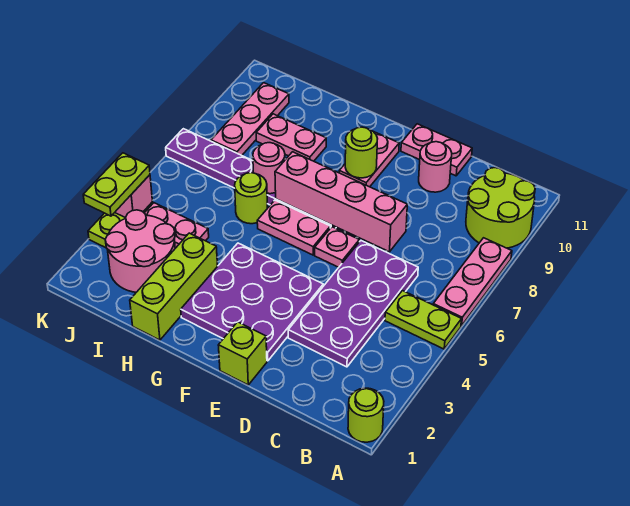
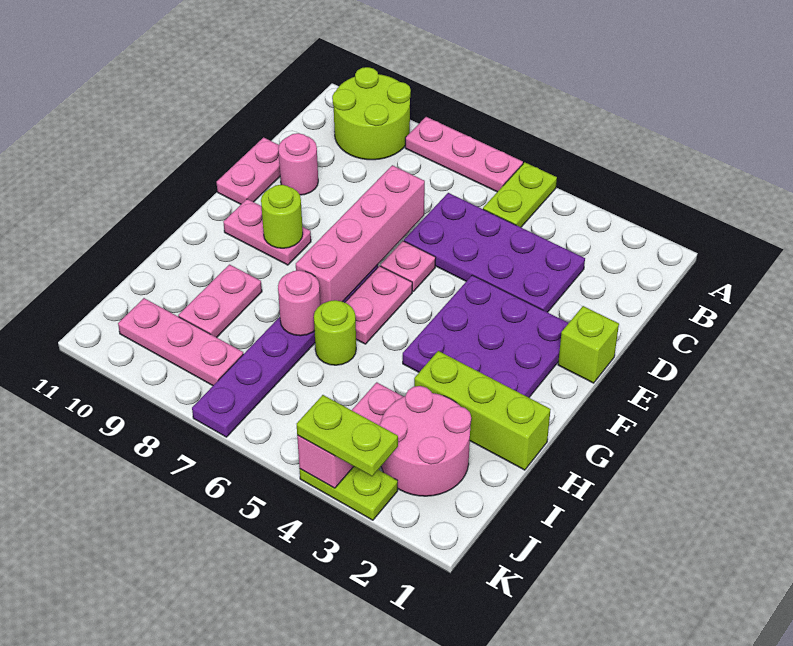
lime 1x1 round brick [348,388,384,442] -> none

